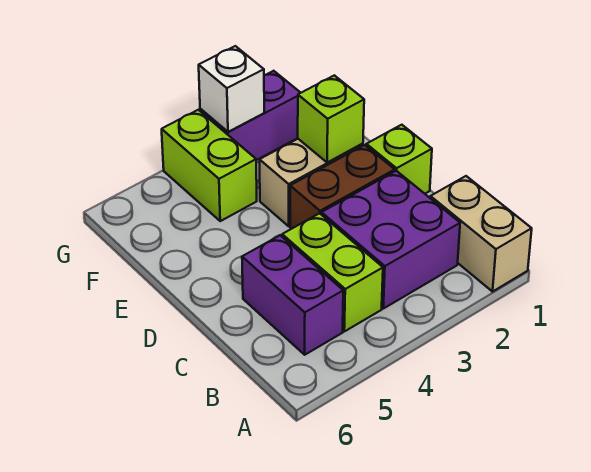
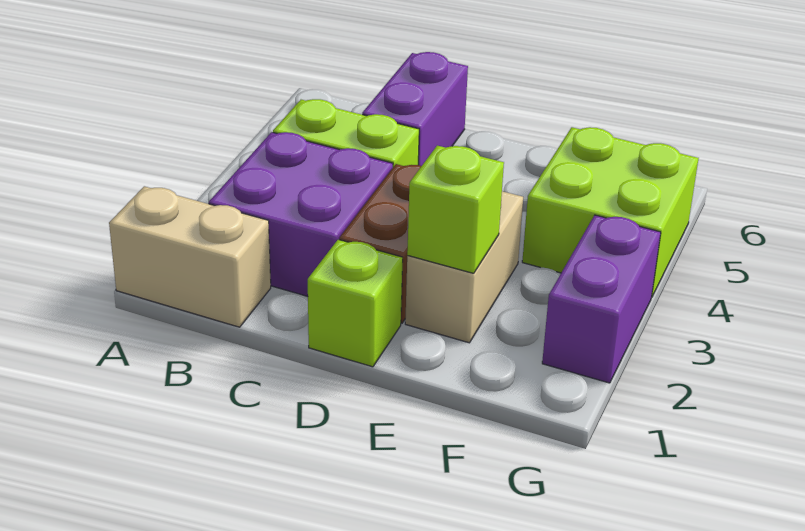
purple 1x2 brick [242,235,343,355] -> purple 1x2 brick turned to [362,52,468,166]
lime 1x2 brick [162,110,257,221] -> lime 2x2 brick [522,127,699,297]
white 1x1 brick [199,46,264,132] -> none

